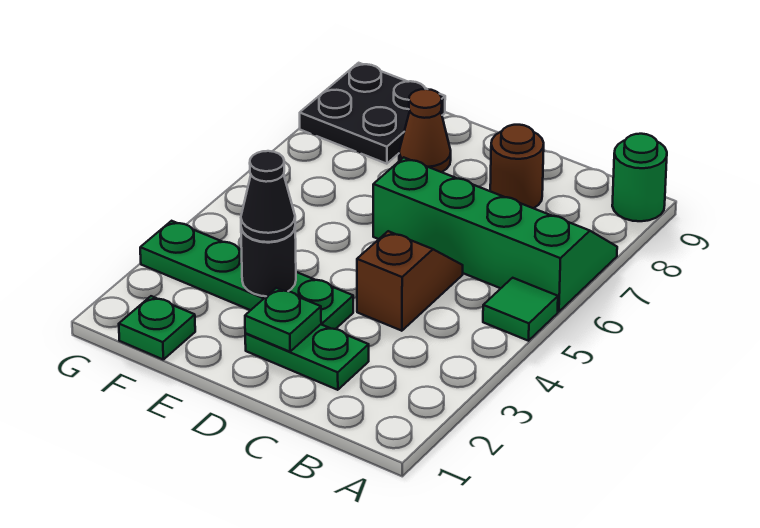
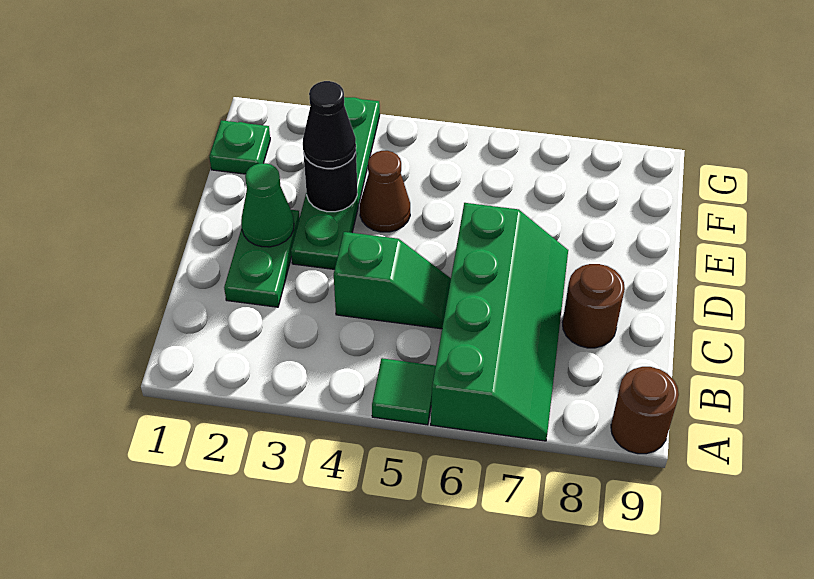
green 1x1 round brick [612,134,667,221] -> brown 1x1 round brick [611,367,679,454]
brown 1x2 slope [357,231,463,331] -> green 1x2 slope [334,232,451,329]
green 1x1 plate [245,288,321,352] -> green 1x1 cone [241,163,294,247]
brown 1x1 cone [399,89,451,172] -> brown 1x1 cone moved to [360,151,410,232]
black 2x2 plate [300,63,445,164] -> none

